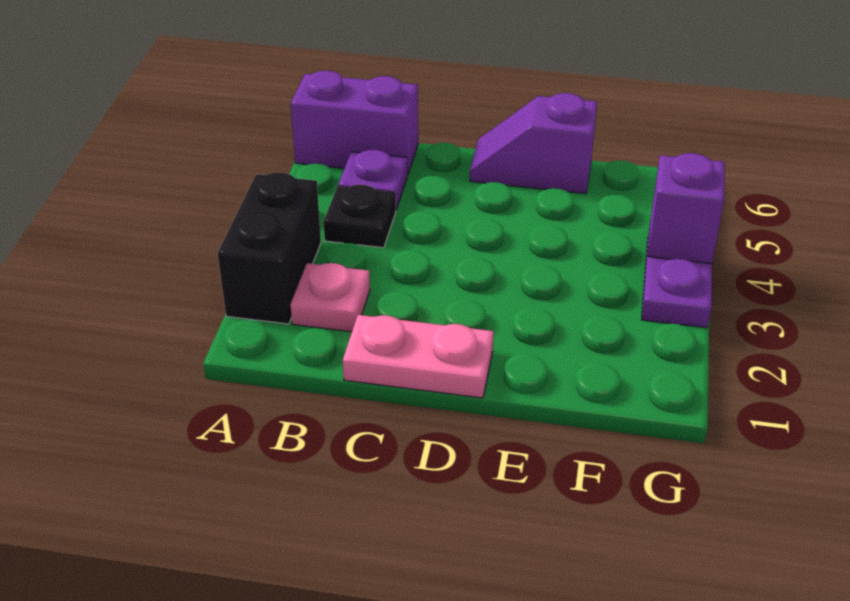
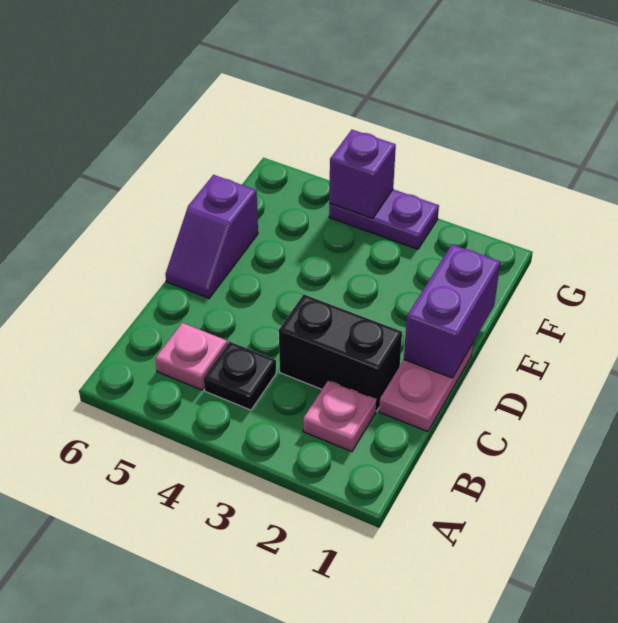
black 1x2 brick [217,172,321,324] -> black 1x2 brick moved to [279,294,402,411]
purple 1x2 brick [291,71,418,175] -> purple 1x2 brick moved to [404,244,500,378]
purple 1x1 plate [338,150,407,209] -> pink 1x1 plate [155,323,227,390]

